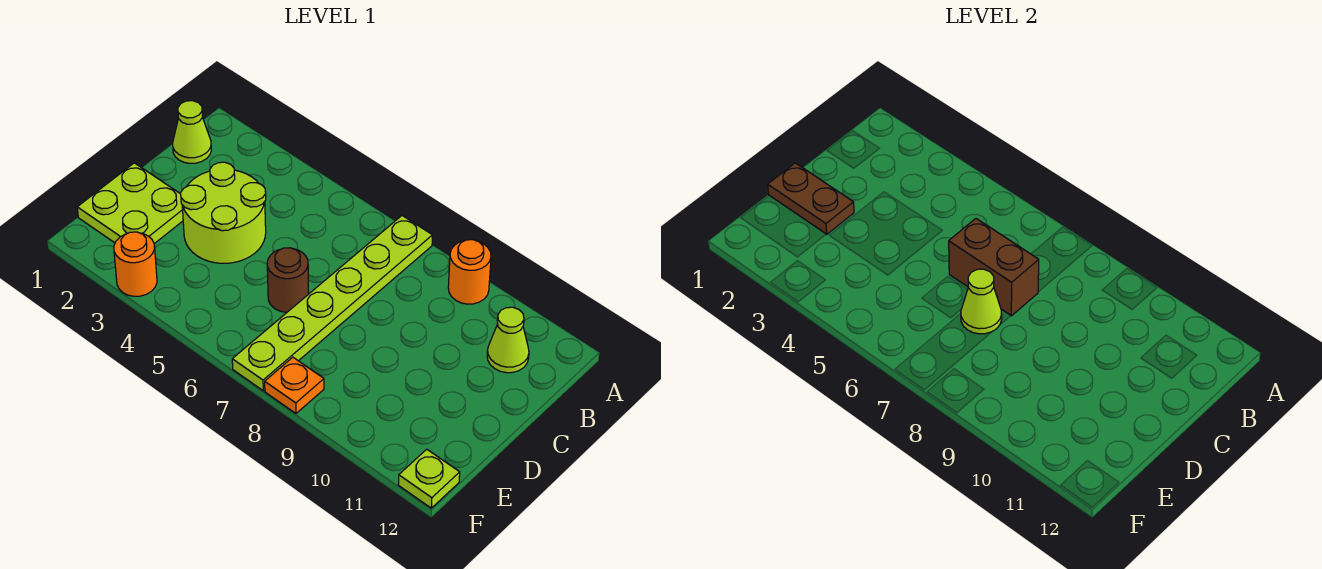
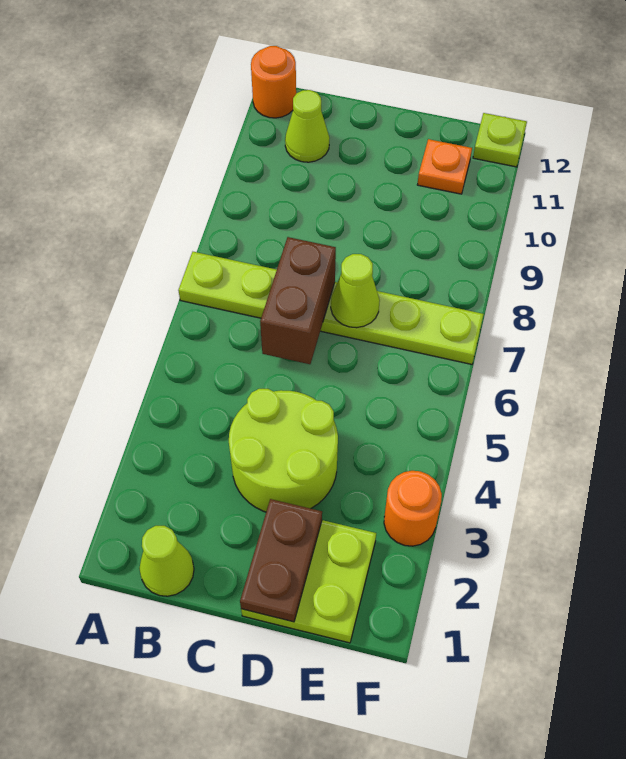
orange 1x1 round brick [448,240,491,304] -> orange 1x1 round brick moved to [251,46,296,118]
brown 1x1 round brick [267,248,308,312] -> none
orange 1x1 plate [265,357,324,413] -> orange 1x1 plate moved to [417,139,472,194]

